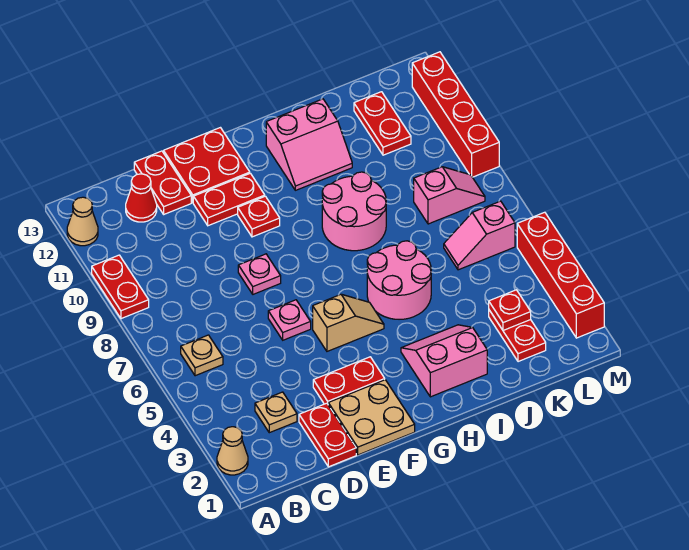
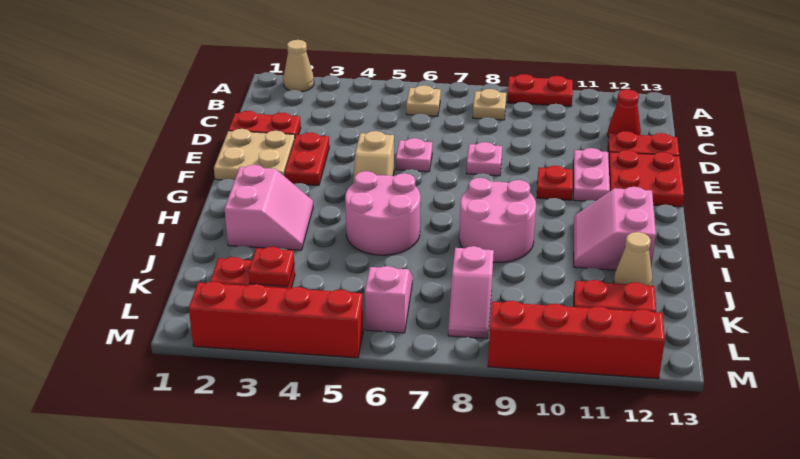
tan 1x1 cone [67,197,98,246] -> tan 1x1 cone moved to [614,232,653,286]
tan 1x1 plate [255,392,297,433] -> tan 1x1 plate moved to [473,89,506,120]
red 1x2 plate [193,173,265,226] -> pink 1x2 plate [573,148,610,201]

